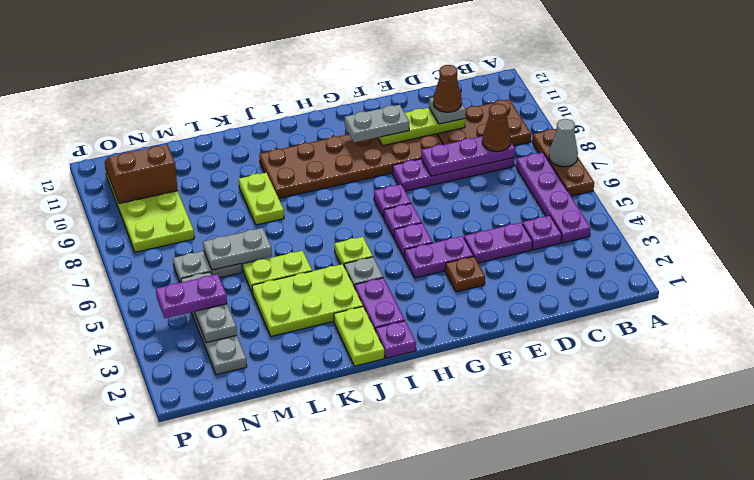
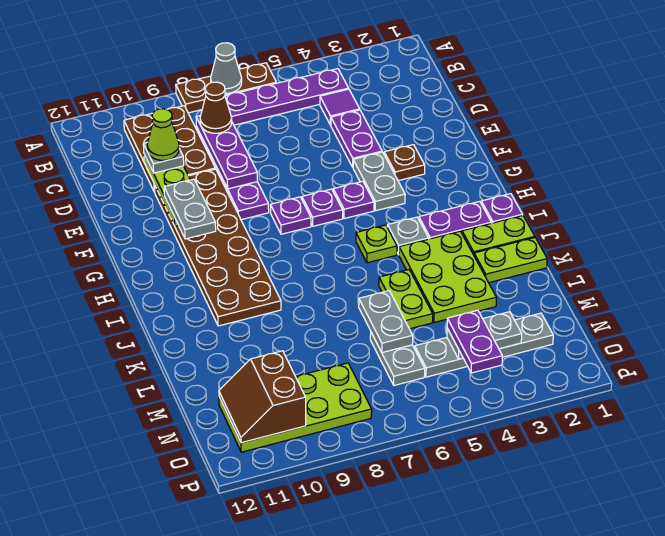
purple 1x1 plate [523,216,562,250] -> purple 1x1 tile [320,89,360,125]
brown 1x1 cone [433,65,462,112] -> lime 1x1 cone [147,109,179,161]
purple 1x2 plate [405,236,474,278] -> grey 1x2 plate [353,152,405,211]
lime 1x2 plate [239,173,284,225] -> lime 1x2 plate moved to [474,238,547,283]

